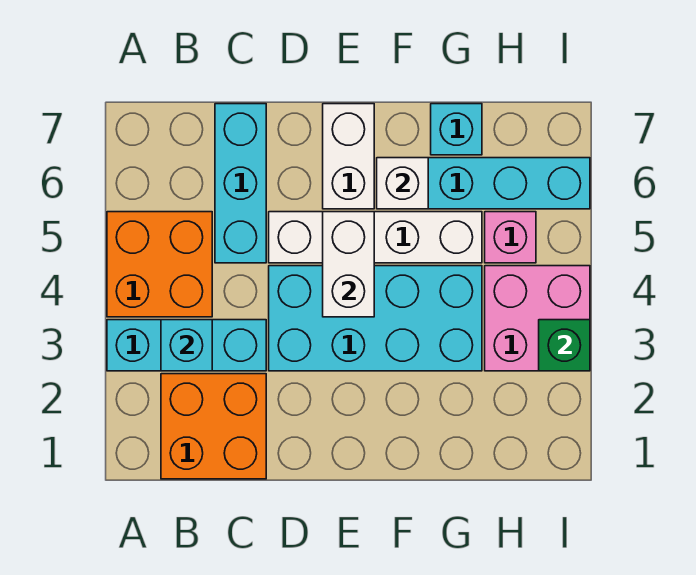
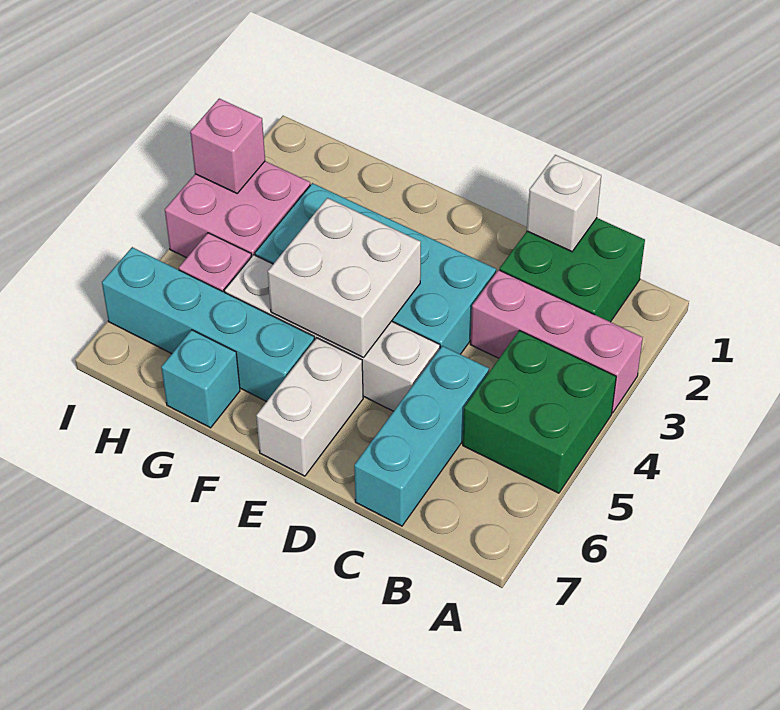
cyan 1x3 brick [107,320,266,371] -> pink 1x3 brick [470,270,643,413]
orange 2x2 brick [107,212,212,317] -> green 2x2 brick [463,330,616,493]
orange 2x2 brick [161,374,266,479] -> green 2x2 brick [500,218,645,322]
cyan 1x1 brick [161,320,212,371] -> none
white 1x2 brick [323,212,374,317] -> white 2x2 brick [268,198,421,357]
white 1x1 brick [377,158,428,209] -> white 1x1 brick moved to [527,155,601,252]
green 1x1 brick [539,320,590,371] -> pink 1x1 brick [190,99,265,193]

